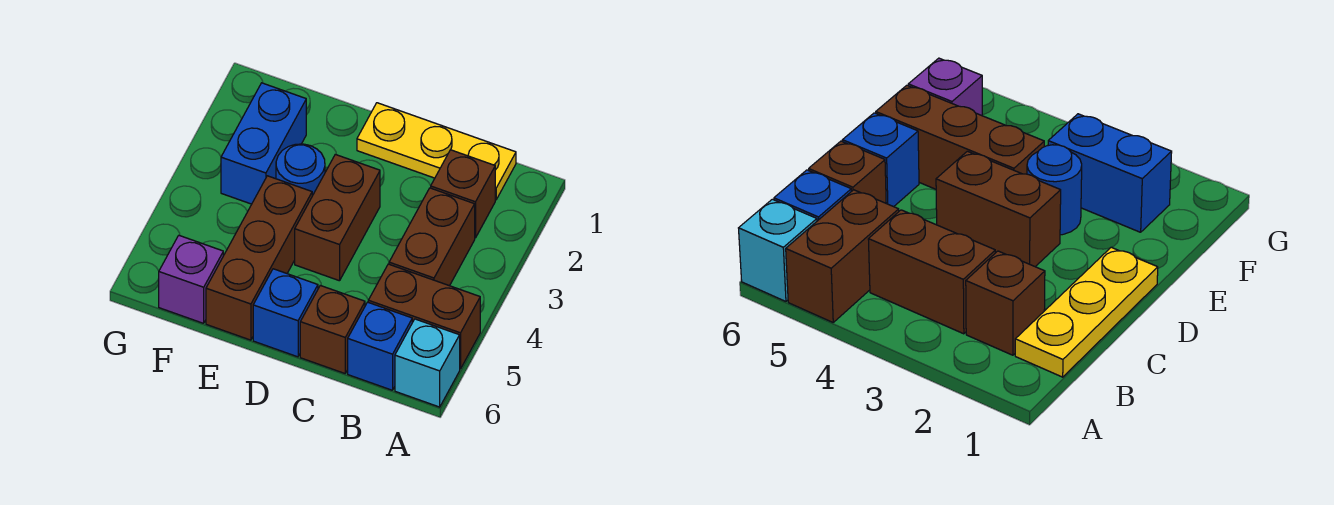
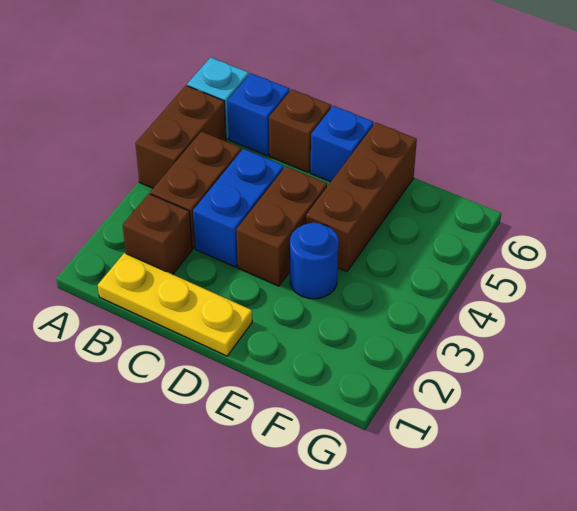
brown 1x2 brick [368,264,480,369] -> brown 1x2 brick turned to [135,86,226,188]
blue 1x2 brick [221,83,306,204] -> blue 1x2 brick moved to [193,149,284,267]
purple 1x1 brick [159,236,223,323] -> none

